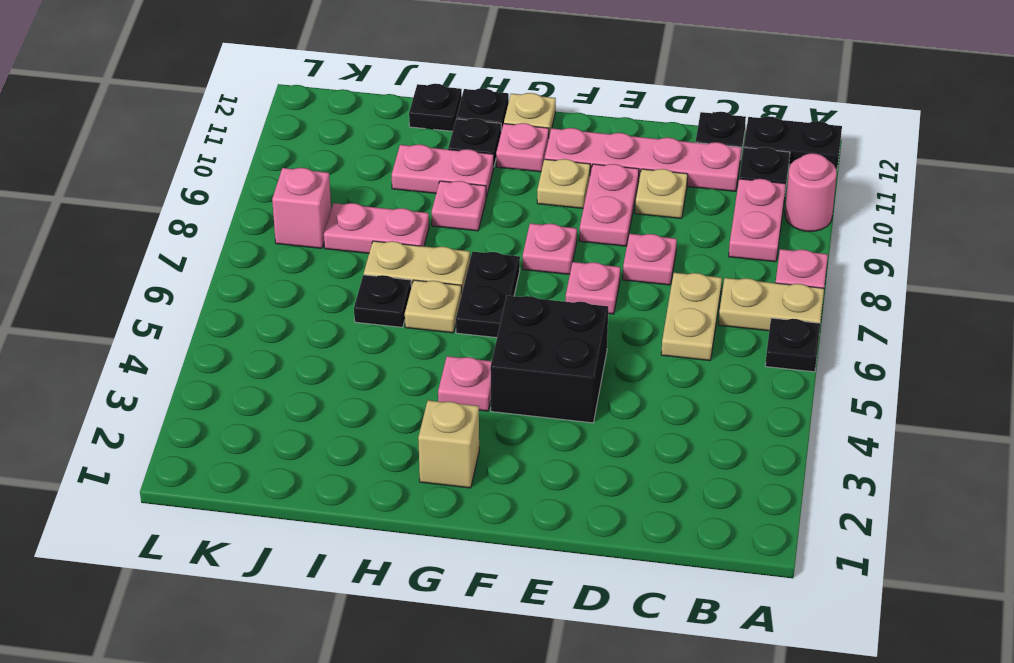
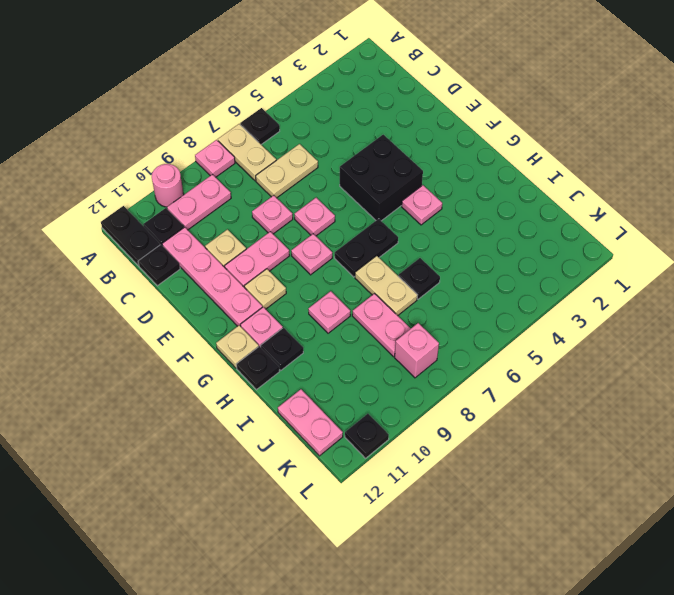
tan 1x1 brick [418,400,479,488] -> none
tan 1x1 plate [405,280,462,333] -> none
pink 1x2 plate [392,144,494,198] -> pink 1x2 plate moved to [278,389,343,456]
black 1x1 plate [409,84,462,131] -> black 1x1 plate moved to [345,414,389,458]

